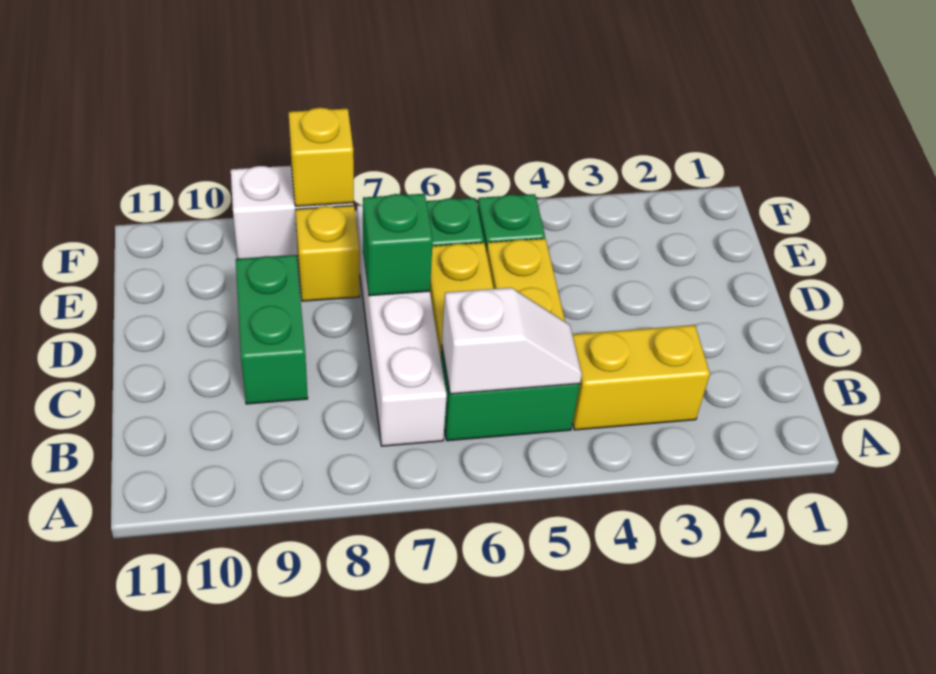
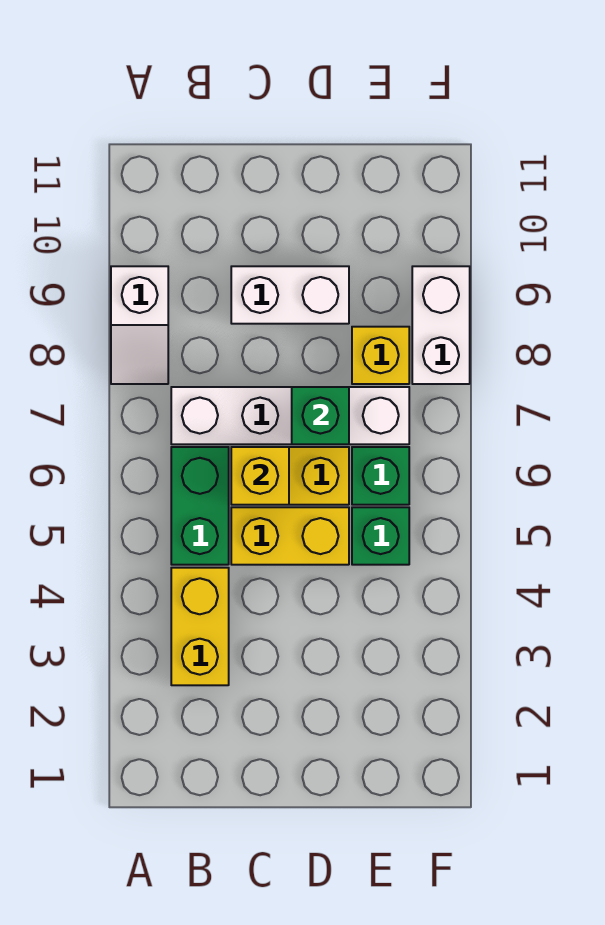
white 1x2 slope [442,288,582,394] -> white 1x2 slope moved to [111,266,168,384]
green 1x2 brick [236,255,308,404] -> white 1x2 brick [231,266,349,324]
yellow 1x1 brick [288,108,354,206] -> yellow 1x1 brick moved to [231,447,289,505]

